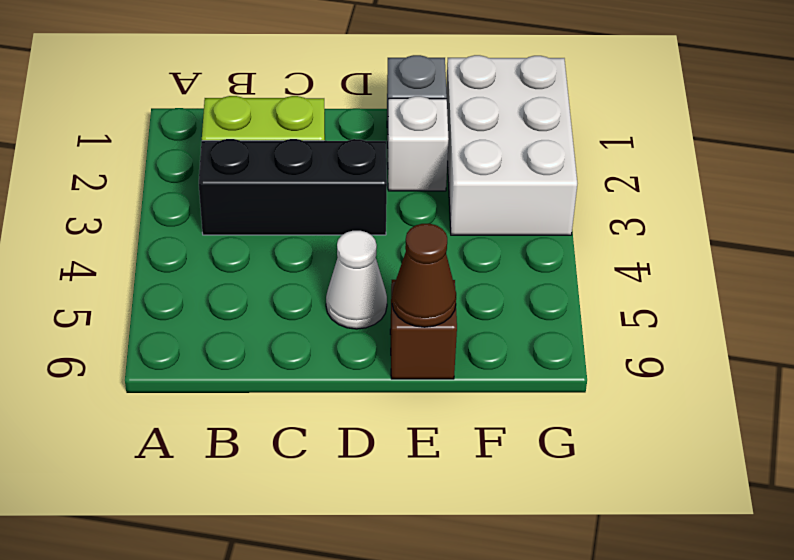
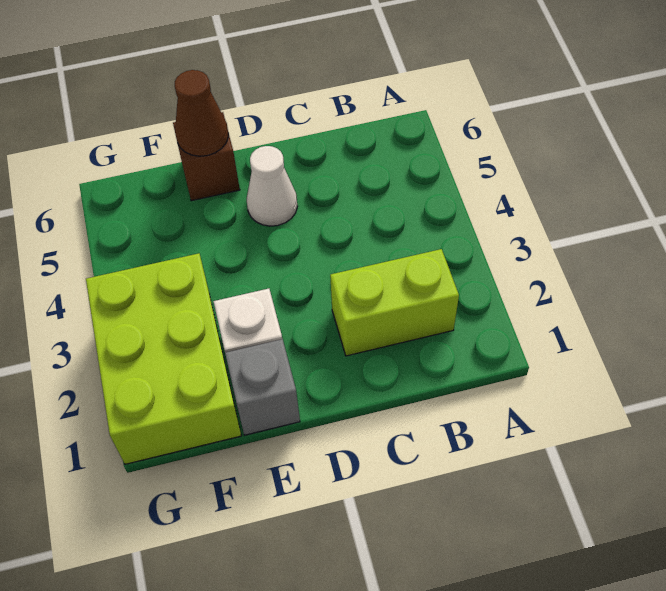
black 1x3 brick [199,139,387,235] -> none
white 2x3 brick [446,55,577,235] -> lime 2x3 brick [86,253,241,464]

